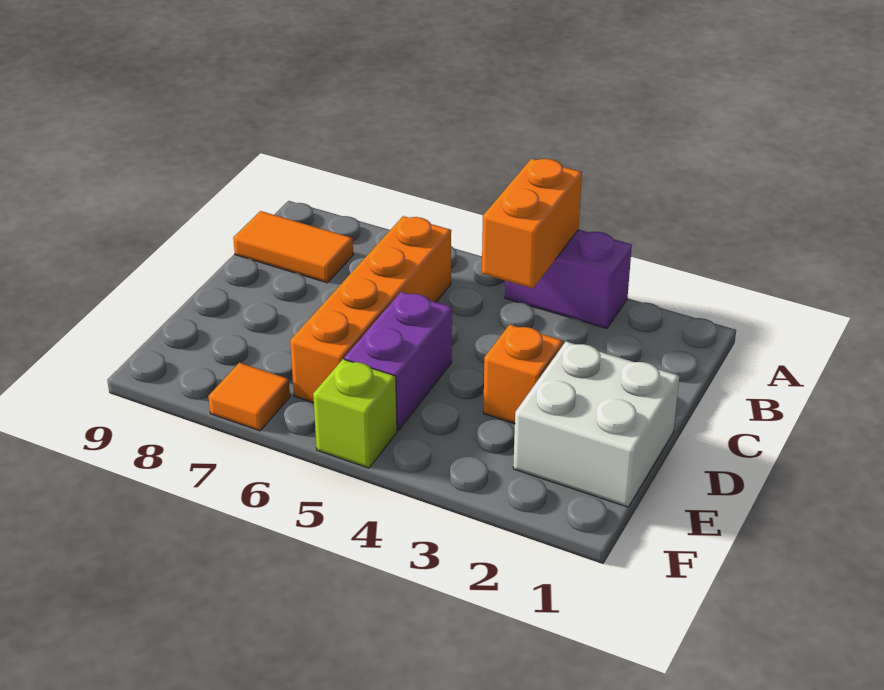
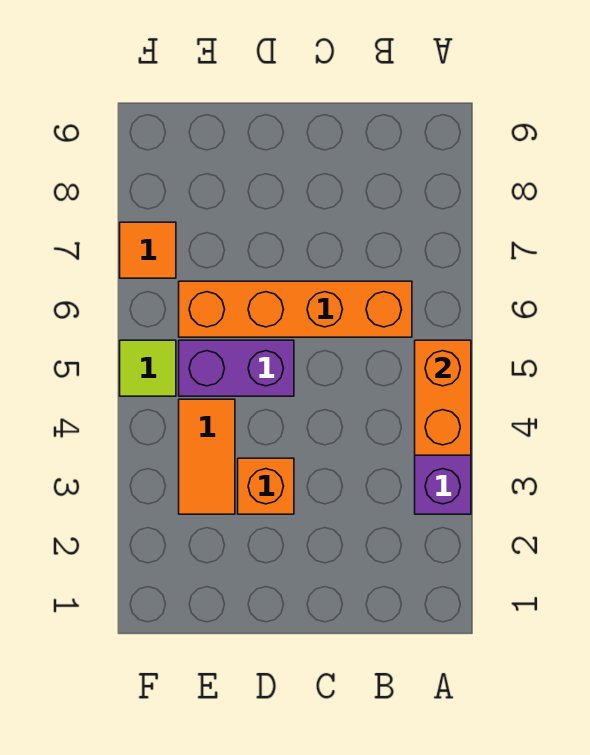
orange 1x2 brick [482,159,582,289] -> orange 1x2 brick turned to [415,340,471,455]
orange 1x2 tile [233,211,353,283] -> orange 1x2 tile moved to [179,399,235,514]
white 2x2 brick [513,342,679,507] -> none
lime 1x1 brick [313,359,397,468] -> lime 1x1 tile [120,340,176,396]

